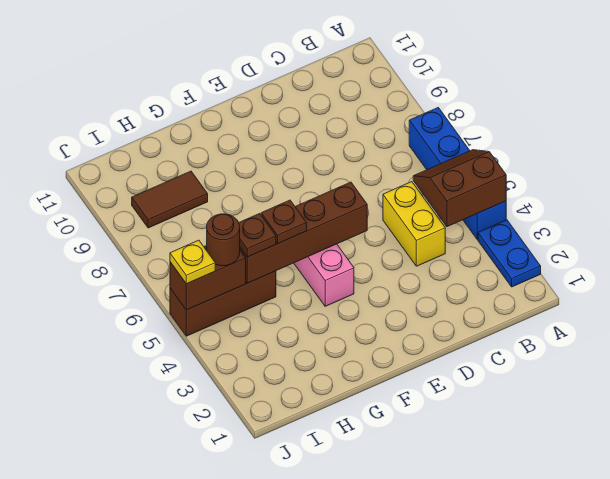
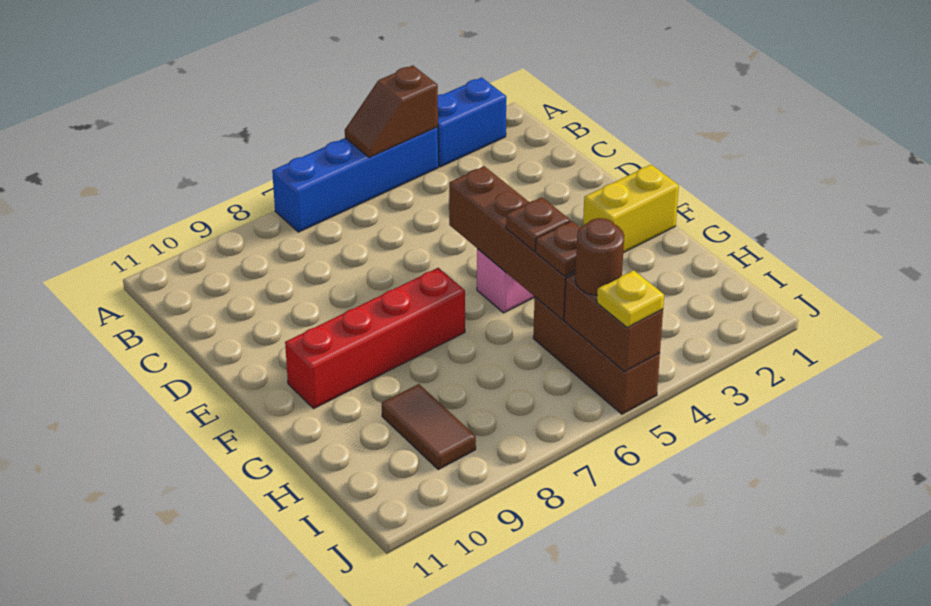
blue 1x2 plate [478,220,541,287] -> blue 1x2 brick [438,77,506,167]
brown 2x2 slope [413,150,506,227] -> brown 1x2 slope [345,65,438,157]
yellow 1x2 brick [383,182,445,266] -> yellow 1x2 brick moved to [583,165,679,253]
none -> red 1x4 brick [285,268,465,409]

